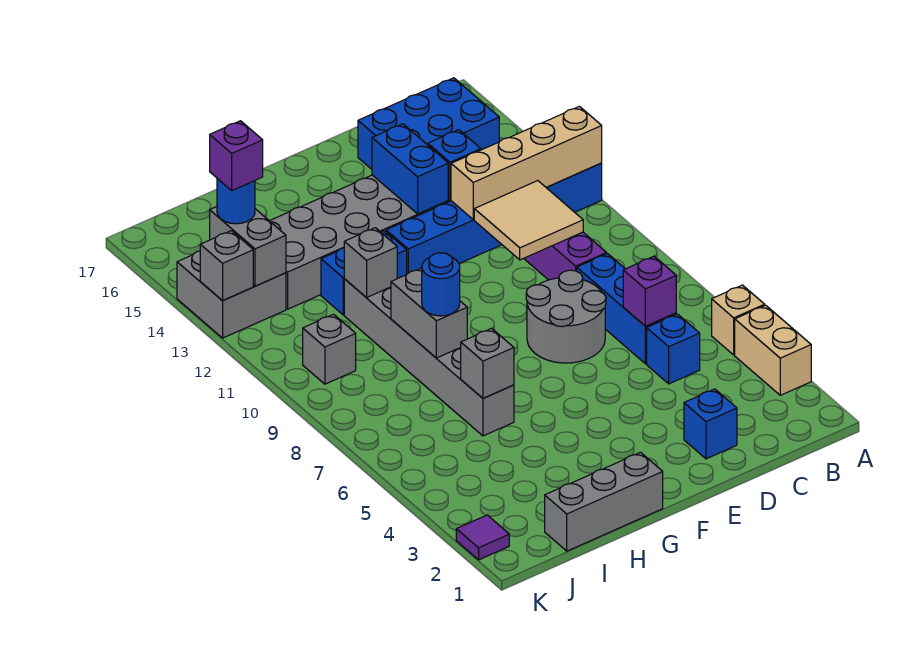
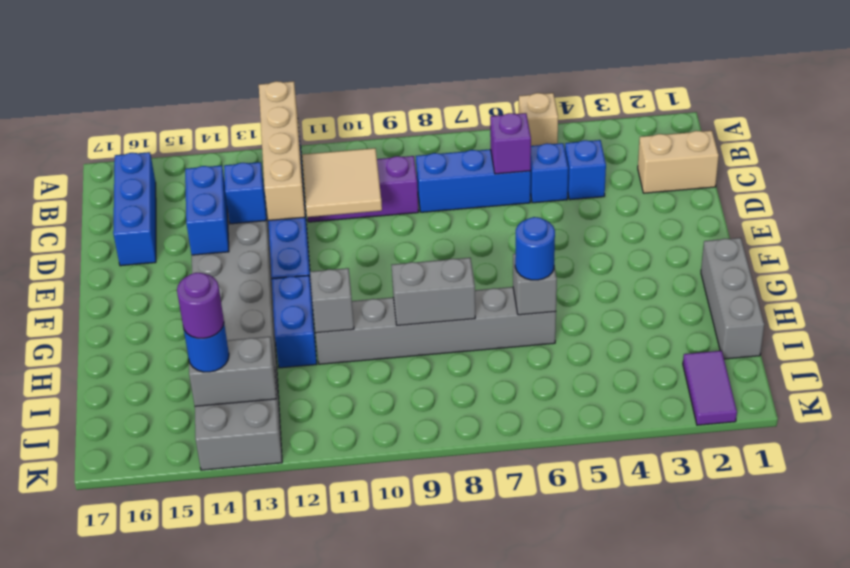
tan 1x2 brick [735,305,811,395] -> tan 1x2 brick moved to [638,131,719,193]
blue 2x3 brick [358,78,499,169] -> blue 1x3 brick [113,152,156,266]
blue 1x1 brick [684,389,737,459] -> blue 1x1 brick moved to [565,140,606,200]
grey 2x2 round brick [526,270,606,363] -> none
blue 1x2 brick [372,124,448,214] -> blue 1x2 brick turned to [185,166,229,255]
blue 1x1 round brick [422,253,460,316] -> blue 1x1 round brick moved to [515,217,555,280]
grey 1x1 brick [303,314,356,384] -> none
purple 1x1 brick [210,121,263,191] -> purple 1x1 round brick [177,273,224,338]
purple 1x1 tile [456,515,509,560] -> purple 1x2 tile [683,351,737,425]
grey 1x1 brick [200,231,253,301] -> none

